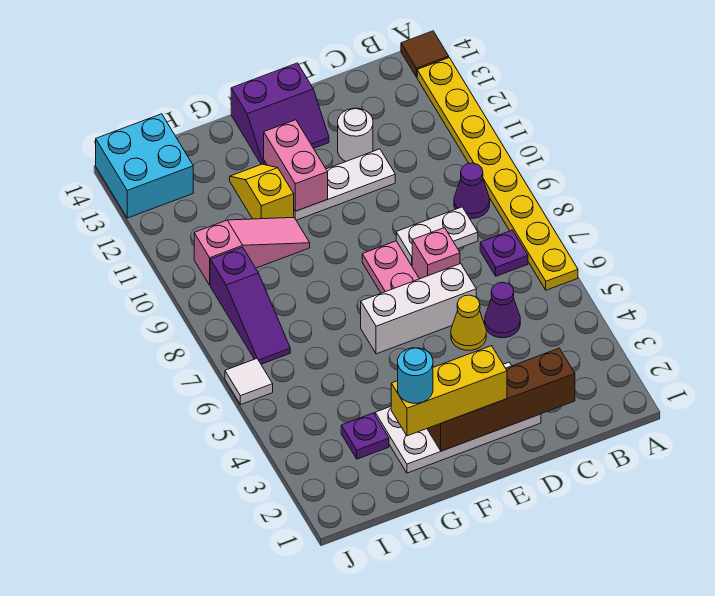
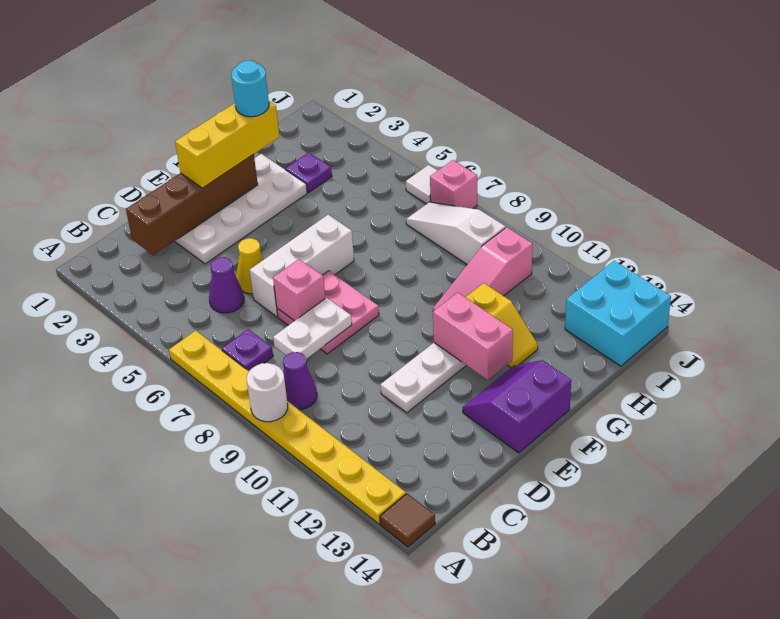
white 1x1 round brick [338,108,373,162] -> white 1x1 round brick moved to [247,363,288,422]
purple 1x3 slope [210,247,290,364] -> white 1x3 slope [406,202,505,264]
none -> pink 1x1 brick [430,160,477,209]

